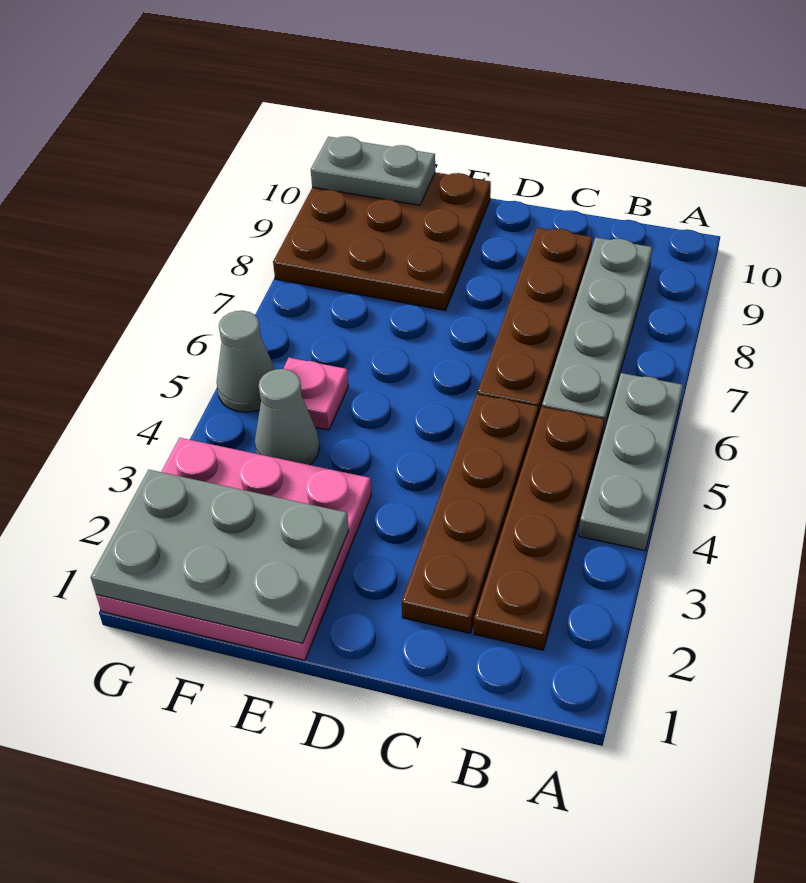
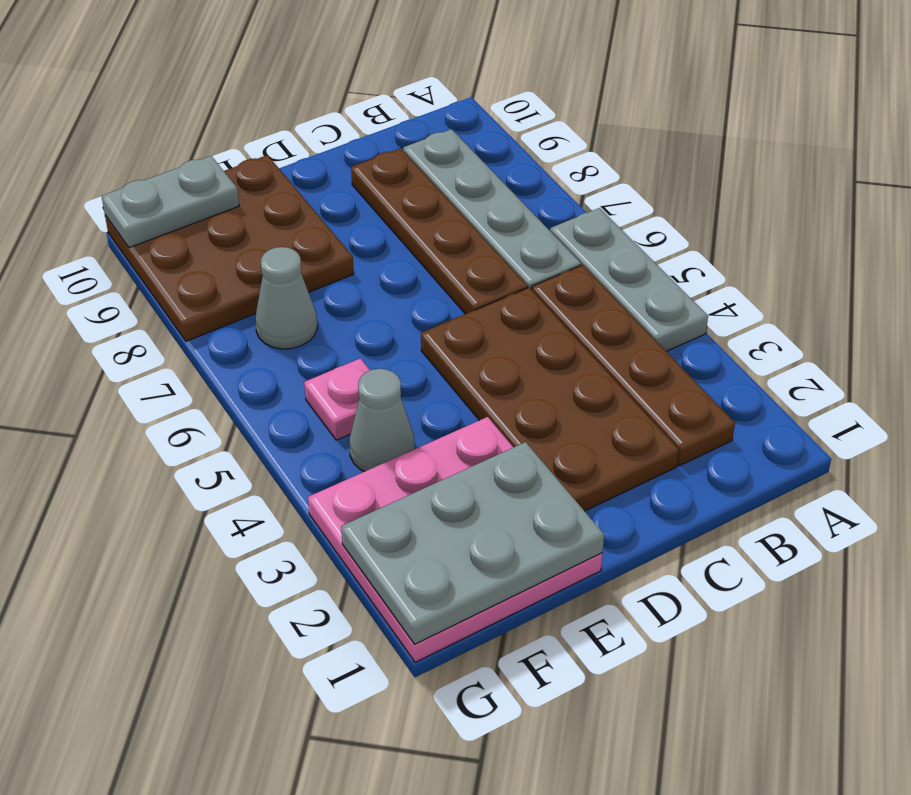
brown 1x4 plate [402,394,538,633] -> brown 2x4 plate [421,288,679,511]
grey 1x1 cone [217,311,275,412] -> grey 1x1 cone moved to [255,247,317,349]

